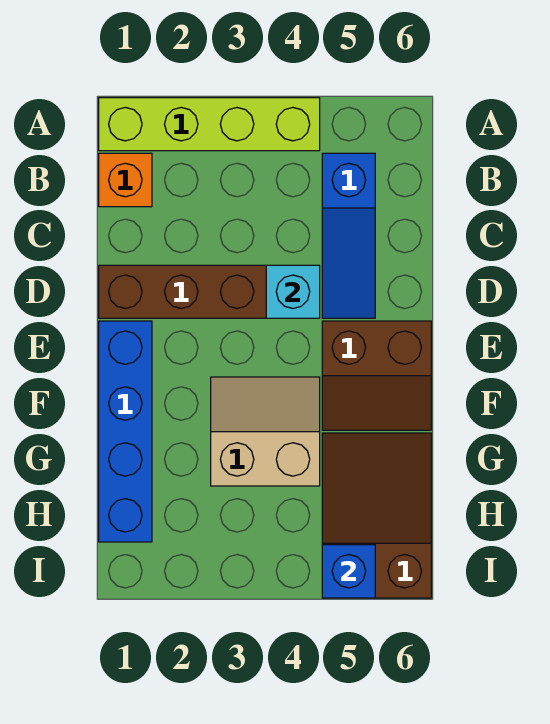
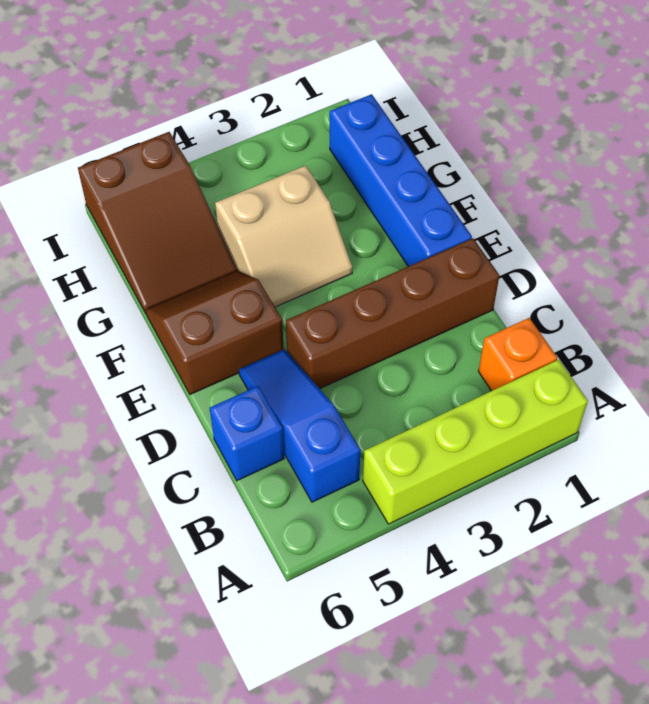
cyan 1x1 brick [266,265,320,318] -> none
blue 1x1 brick [322,545,375,598] -> blue 1x1 brick moved to [210,386,284,481]

